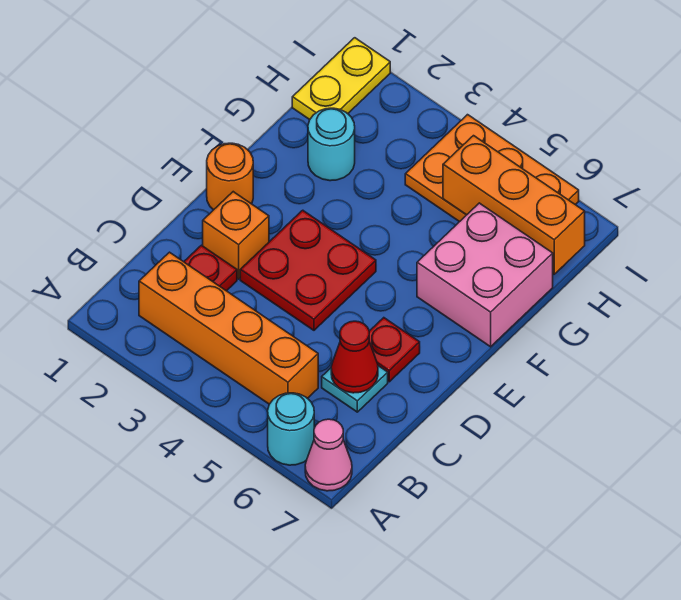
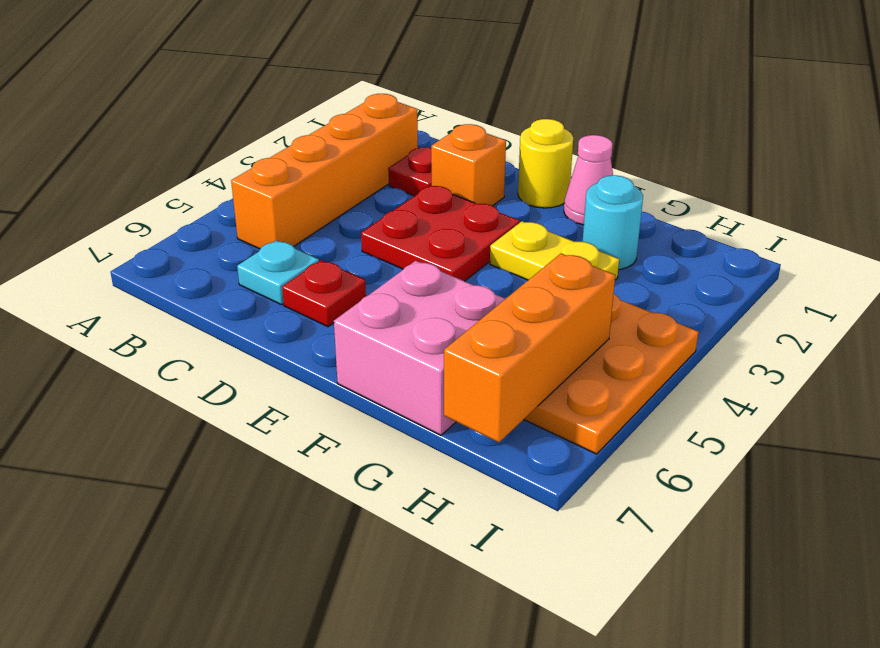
cyan 1x1 round brick [268,393,314,465] -> none
pink 1x1 cone [305,419,352,491] -> pink 1x1 cone moved to [564,135,613,225]
red 1x1 cone [331,321,378,393] -> none
orange 1x1 round brick [207,143,253,210] -> yellow 1x1 round brick [518,119,573,208]
yellow 1x2 plate [292,38,390,120] -> yellow 1x2 plate moved to [490,221,619,280]

